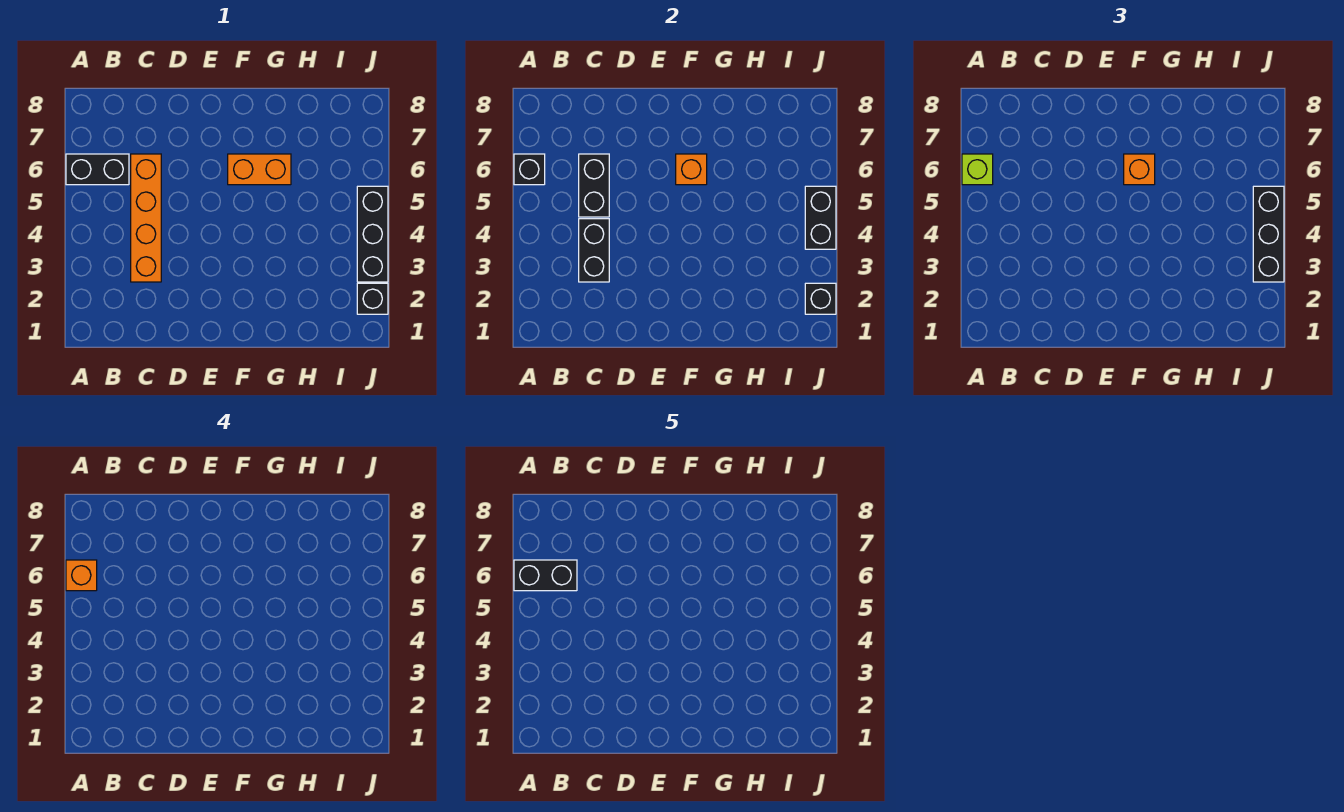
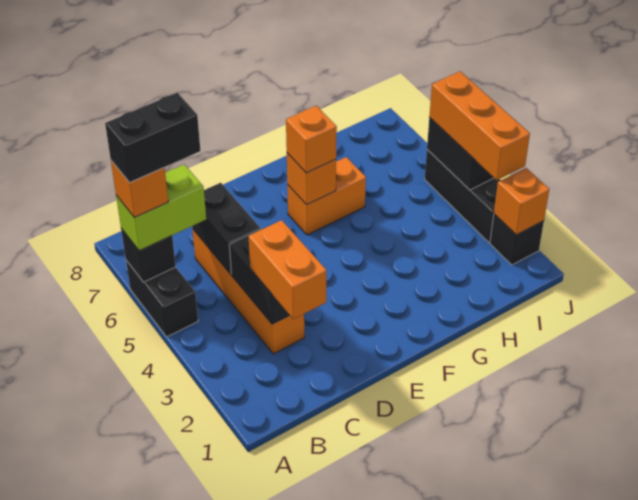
black 1x2 brick [66,154,129,185] -> black 1x2 brick turned to [126,261,198,337]
lime 1x1 brick [962,154,993,185] -> lime 1x2 brick [116,164,206,251]
none -> orange 1x2 brick [249,220,326,319]
black 1x1 brick [805,283,836,314] -> orange 1x1 brick [494,168,549,235]
black 1x3 brick [1253,186,1284,282] -> orange 1x3 brick [429,71,530,180]

